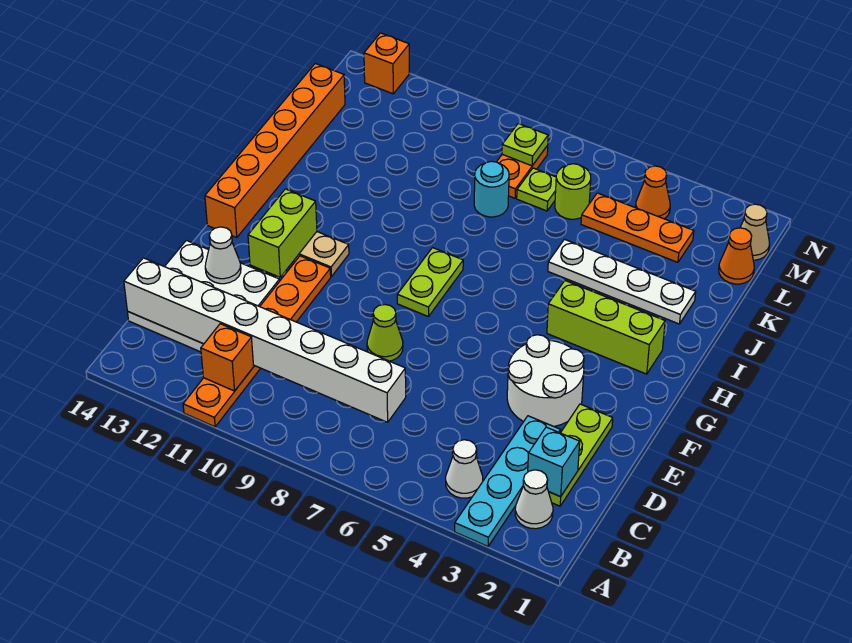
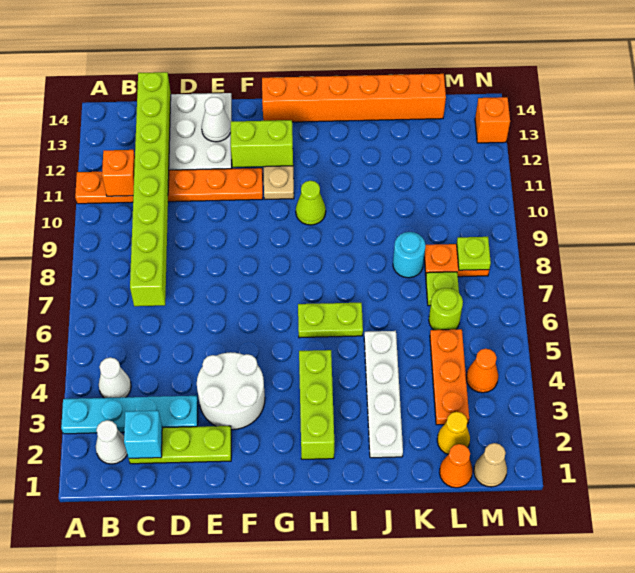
white 1x8 brick [124,258,406,422] -> lime 1x8 brick [130,72,171,306]
lime 1x1 cone [367,304,403,361] -> lime 1x1 cone moved to [296,181,326,225]
lime 1x2 plate [397,248,463,316] -> lime 1x2 plate moved to [298,303,363,338]
none -> yellow 1x1 cone [437,412,470,454]

